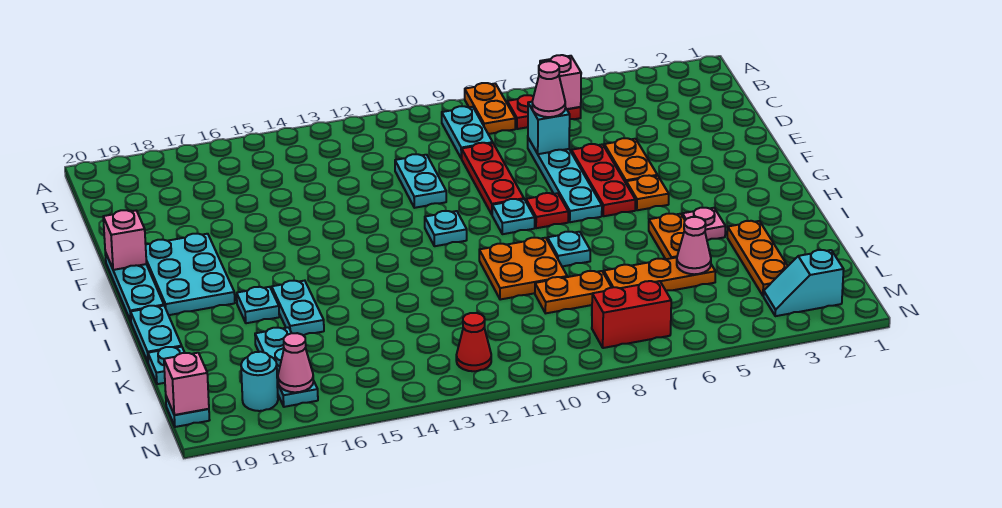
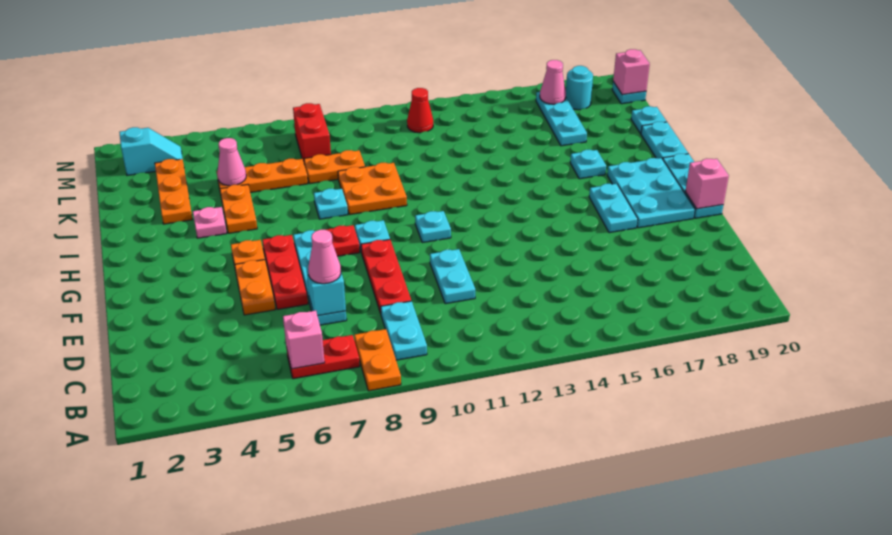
cyan 1x2 plate [272,281,324,335] -> cyan 1x2 plate moved to [589,184,638,233]
red 1x2 brick [592,281,671,348] -> red 1x2 brick turned to [293,103,331,162]

